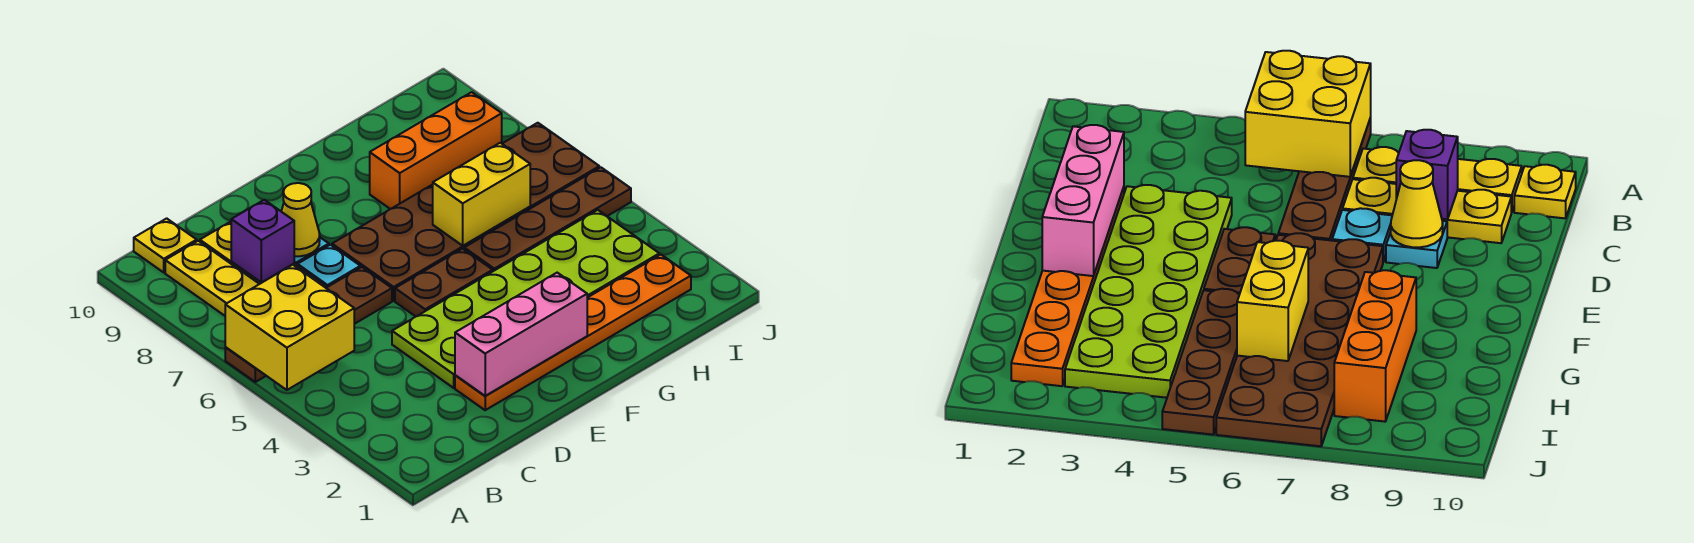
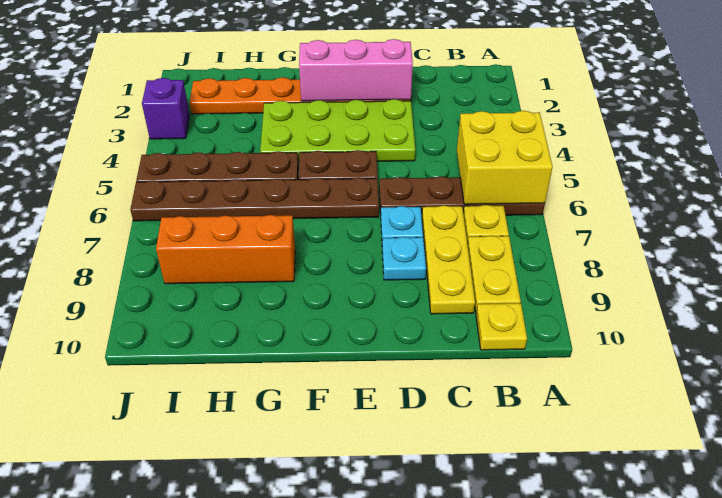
purple 1x1 brick [231,200,294,283] -> purple 1x1 brick moved to [142,78,190,139]
lime 2x6 plate [392,210,659,388] -> lime 2x4 plate [260,99,415,163]
yellow 1x1 cone [281,183,320,256] -> none
brown 2x6 plate [332,123,599,301] -> brown 1x6 plate [130,178,379,221]
yellow 1x2 brick [433,143,530,246] -> none

